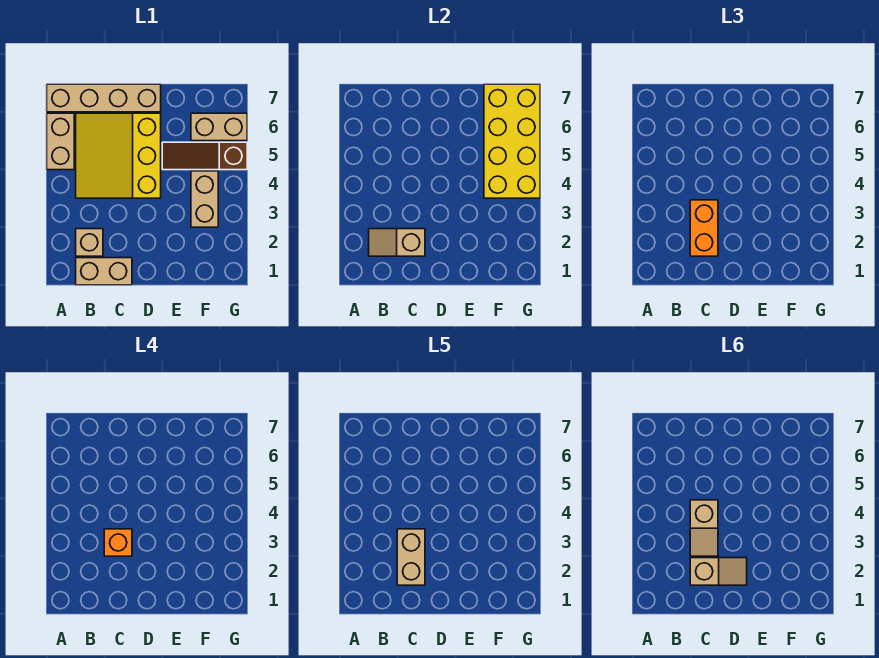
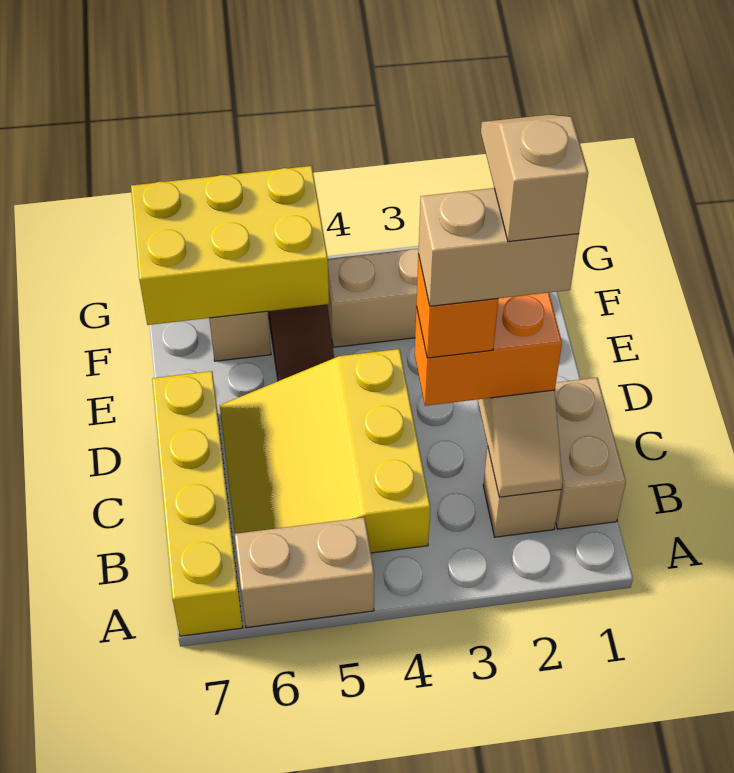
tan 1x4 brick [47,84,161,112] -> yellow 1x4 brick [152,371,243,636]
yellow 3x3 slope [76,113,161,198] -> yellow 3x3 slope turned to [220,349,430,553]
tan 1x2 slope [690,500,718,556] -> none
yellow 2x4 brick [484,84,540,198] -> yellow 2x3 brick [131,166,329,325]

